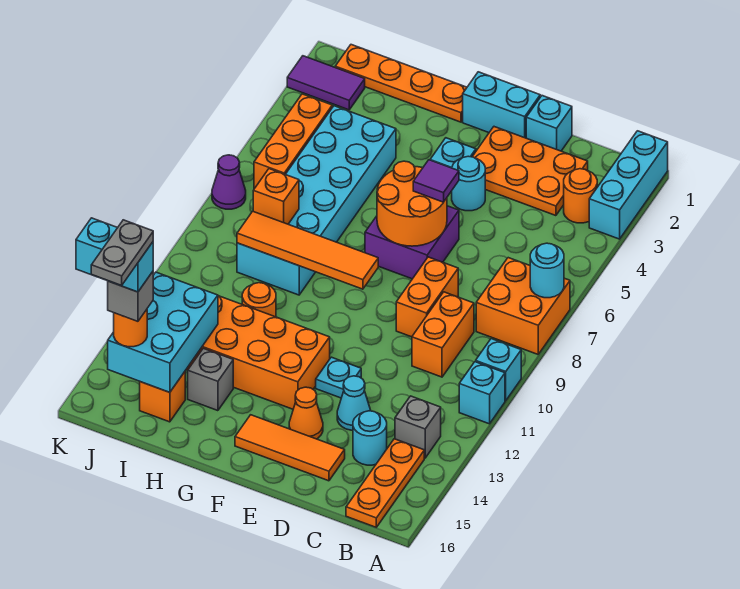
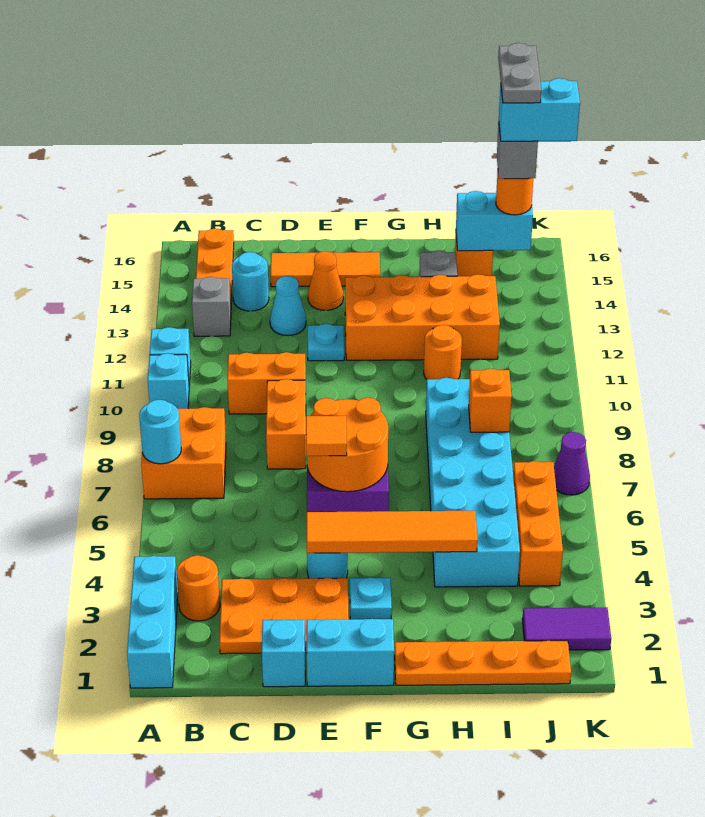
orange 1x2 brick [412,292,474,377] -> orange 1x2 brick turned to [227,352,306,414]
purple 1x1 tile [413,160,459,202] -> orange 1x1 tile [306,416,347,456]
orange 1x4 tile [237,211,378,289] -> orange 1x4 tile moved to [307,511,478,553]
cyan 2x3 brick [108,272,218,392] -> cyan 1x2 brick [456,191,533,251]

